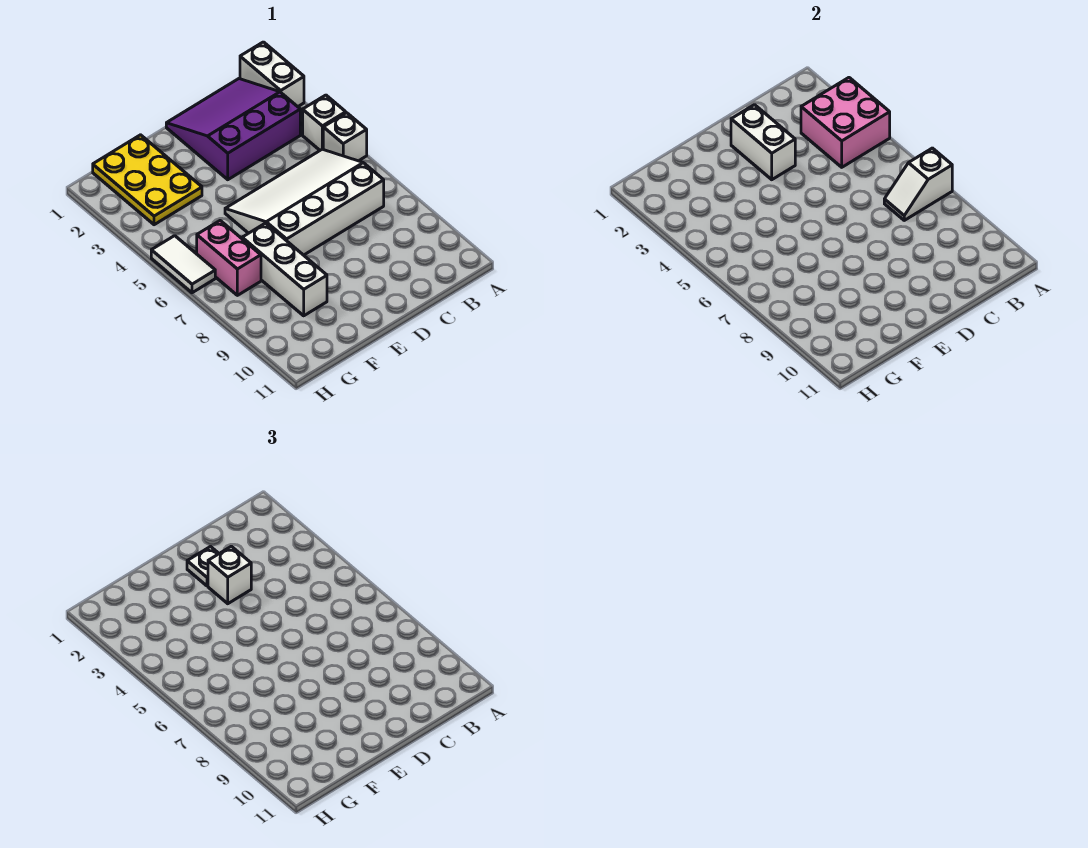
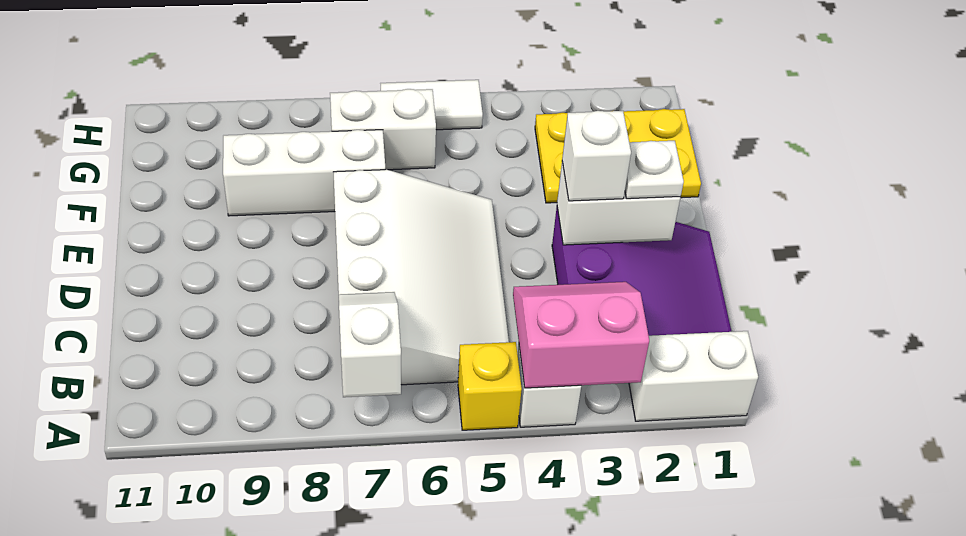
pink 2x2 brick [801,78,890,167] -> pink 2x2 slope [513,282,649,388]
white 1x1 brick [323,113,367,161] -> yellow 1x1 brick [458,342,522,430]
pink 1x2 brick [197,221,261,295] -> white 1x2 brick [330,89,436,170]

